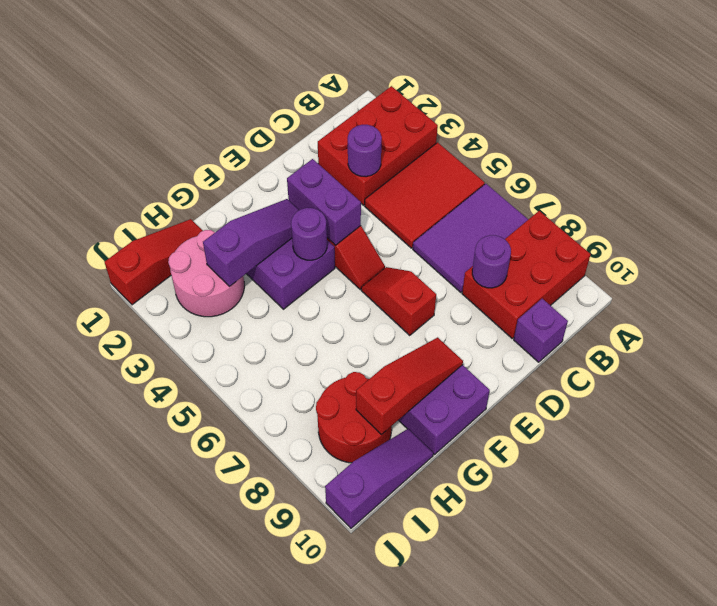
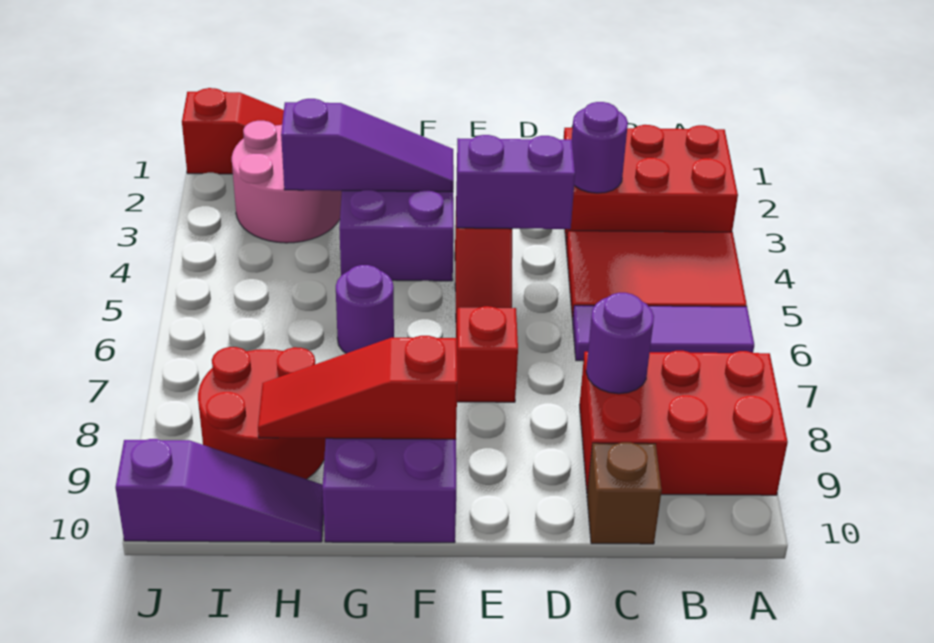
purple 2x3 tile [413,184,528,293] -> purple 1x3 tile [572,305,754,361]
purple 1x1 brick [514,299,568,362] -> brown 1x1 brick [587,442,662,544]
purple 1x2 brick [287,159,361,245] -> purple 1x2 brick turned to [456,135,575,229]
purple 1x1 round brick [291,208,327,260] -> purple 1x1 round brick moved to [336,265,394,353]
red 1x3 slope [356,337,463,435] -> red 1x3 slope turned to [258,336,457,439]

